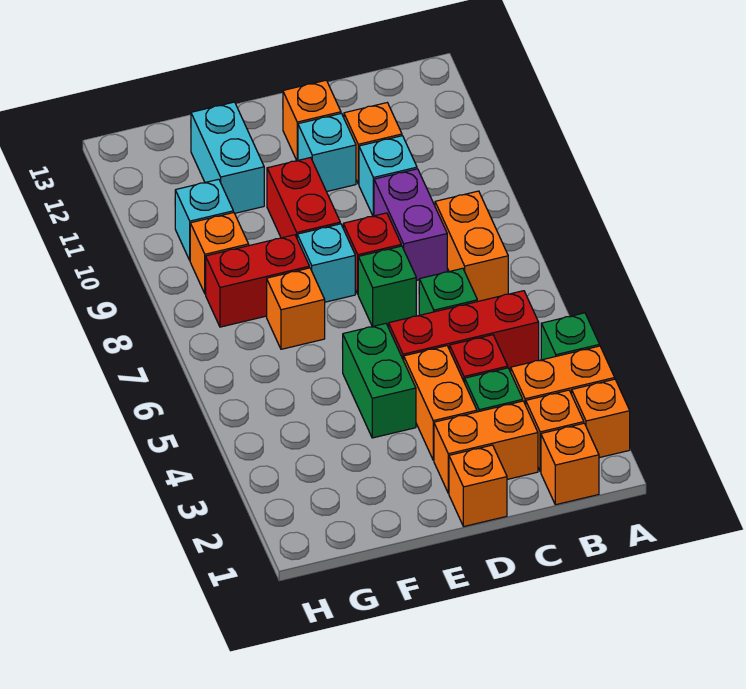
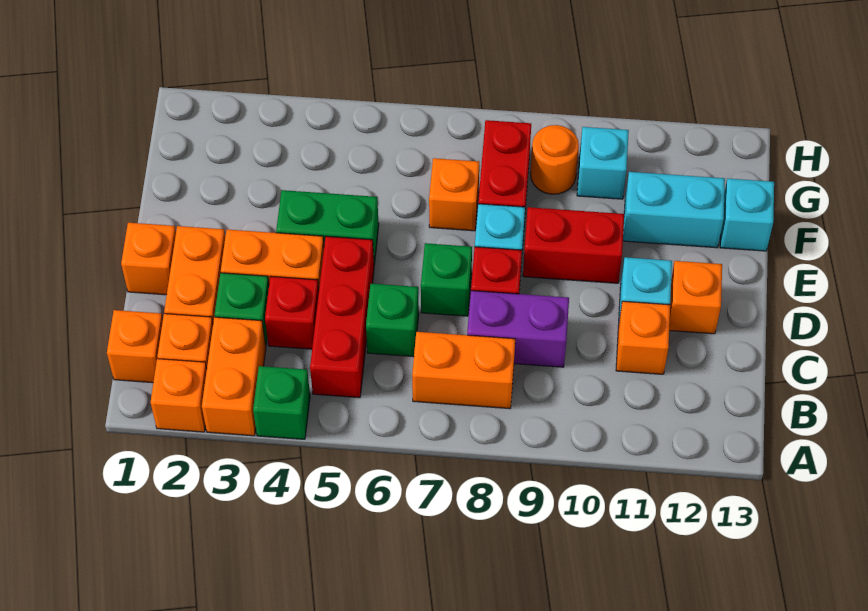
cyan 1x1 brick [359,136,417,216] -> cyan 1x1 brick moved to [720,179,774,251]
orange 1x1 brick [190,212,249,294] -> orange 1x1 round brick [531,125,579,194]

